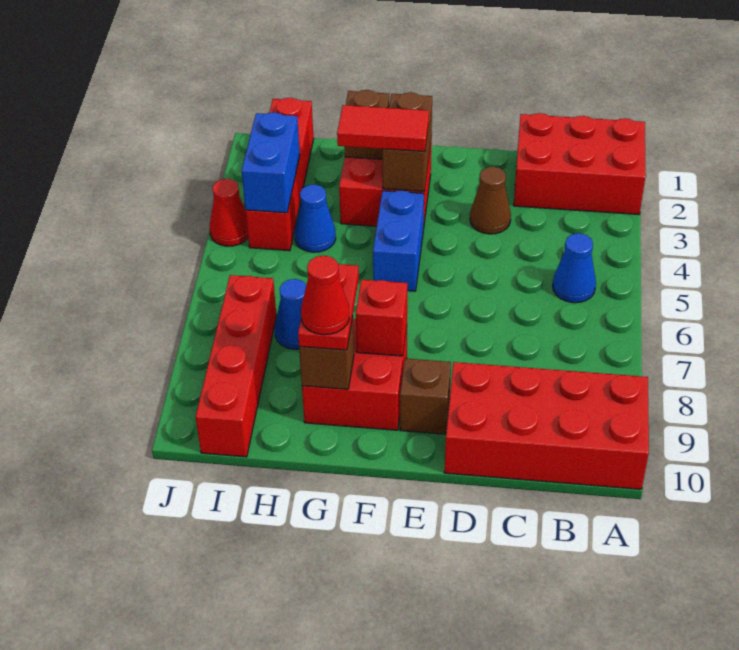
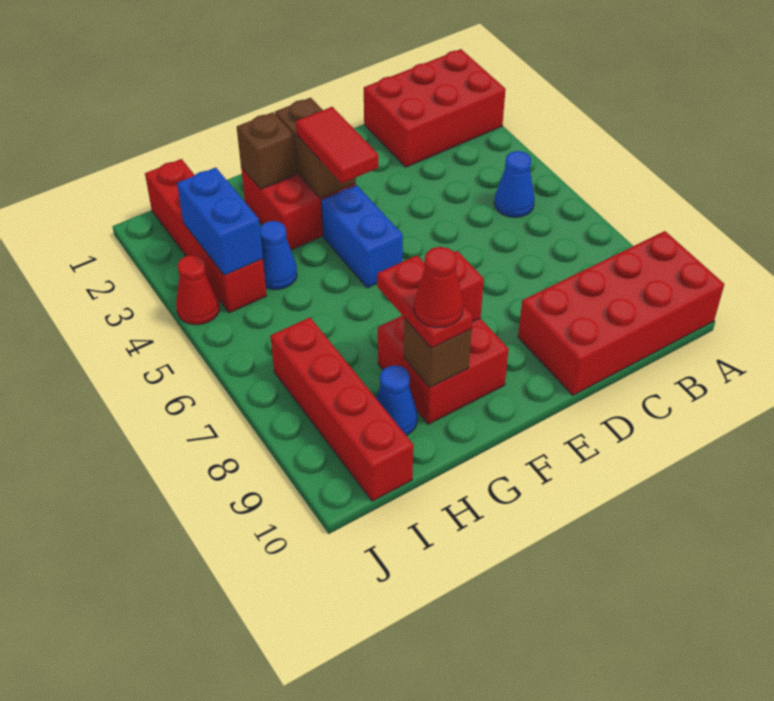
brown 1x1 cone [470,167,511,234] -> none
brown 1x1 brick [400,358,451,434] -> none
red 1x2 tile [337,105,429,152] -> red 1x2 tile turned to [296,107,379,183]
blue 1x1 cone [275,279,306,349] -> blue 1x1 cone moved to [376,365,418,436]

